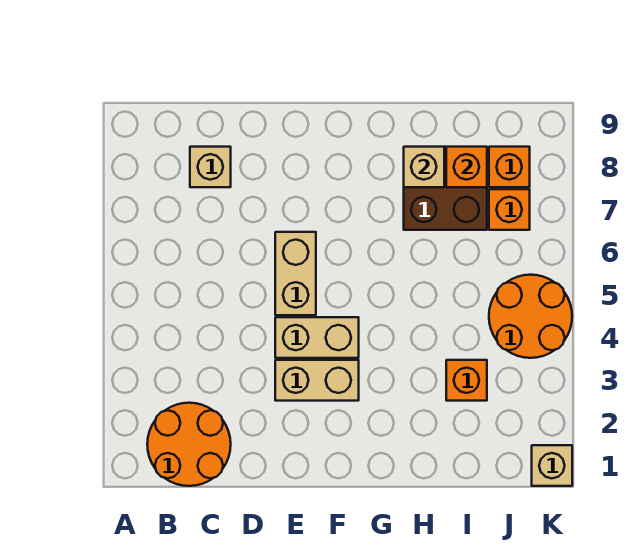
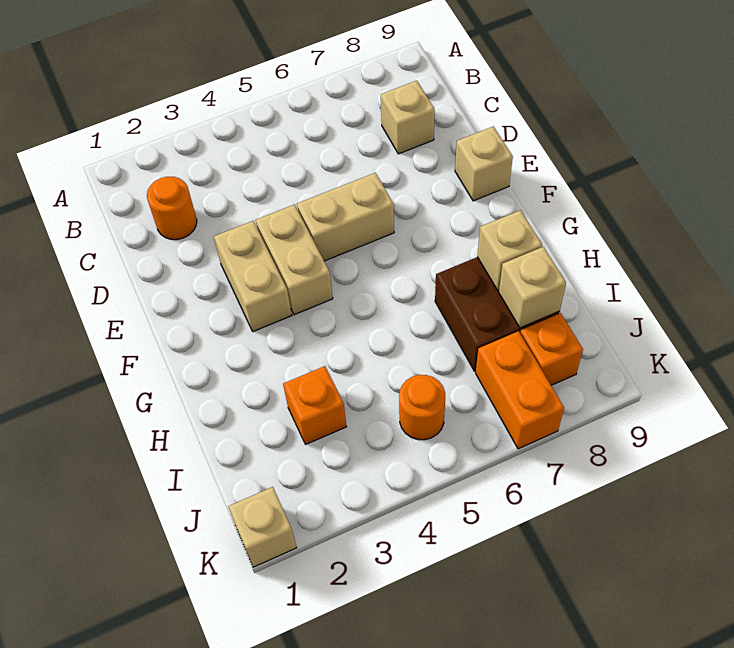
orange 2x2 round brick [147,403,231,486] -> orange 1x1 round brick [147,177,197,240]
none -> tan 1x1 brick [455,126,513,201]
orange 1x1 brick [446,147,487,187] -> tan 1x1 brick [499,247,566,328]
orange 2x2 round brick [489,275,572,358] -> orange 1x1 round brick [399,375,445,440]
orange 1x1 brick [489,189,530,230] -> orange 1x2 brick [476,331,564,449]

